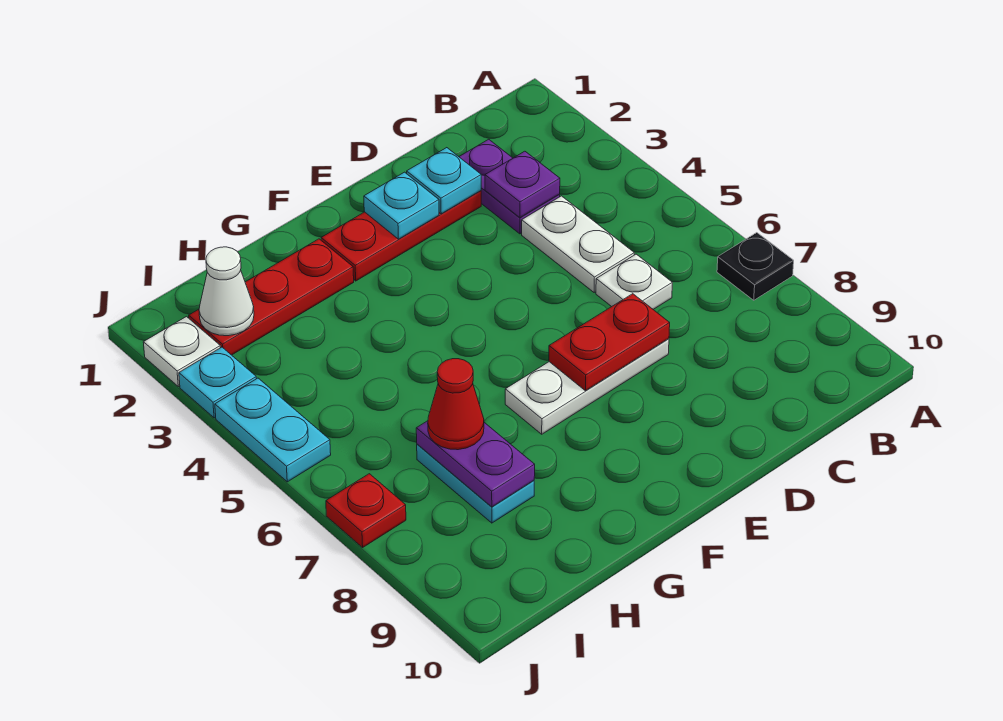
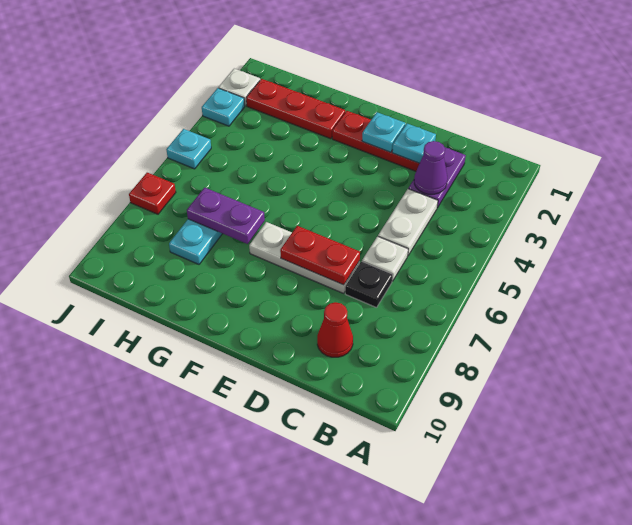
black 1x1 plate [717,233,794,300] -> black 1x1 plate moved to [345,261,393,308]
purple 1x1 plate [485,151,560,218] -> purple 1x1 cone [414,141,447,194]
purple 1x2 plate [416,421,535,507] -> purple 1x2 plate turned to [187,188,265,244]
red 1x1 cone [428,359,484,450] -> red 1x1 cone moved to [317,302,353,357]
white 1x1 cone [199,247,254,336] -> none
cyan 1x2 plate [215,378,331,482] -> cyan 1x1 plate [166,129,211,169]

